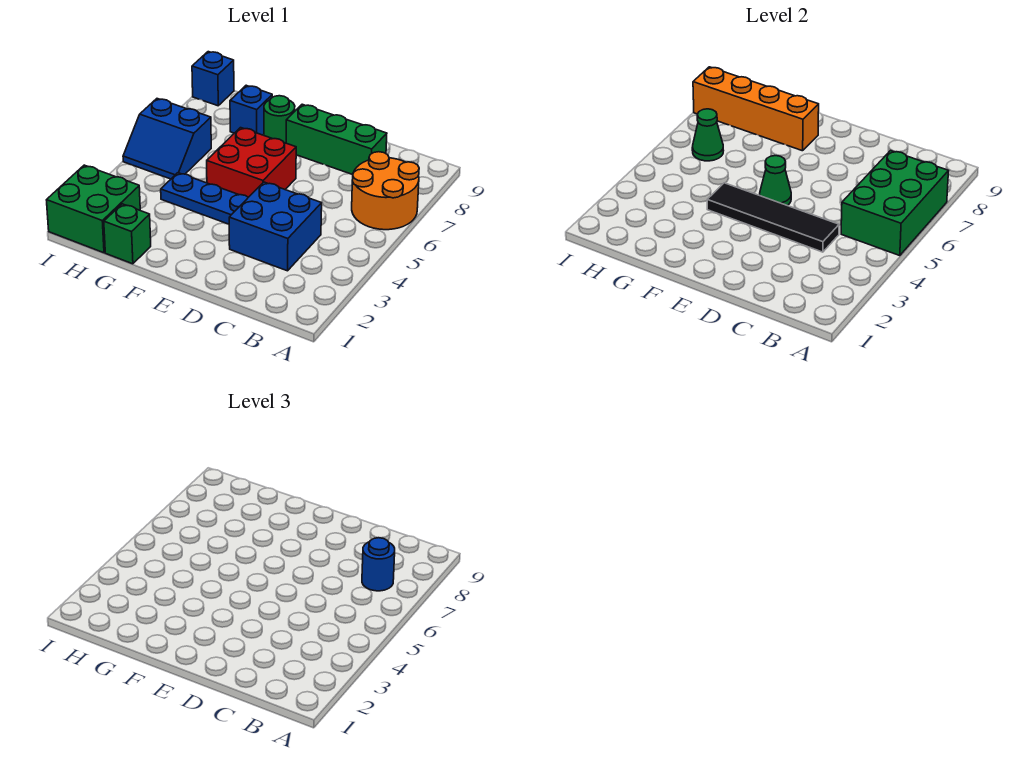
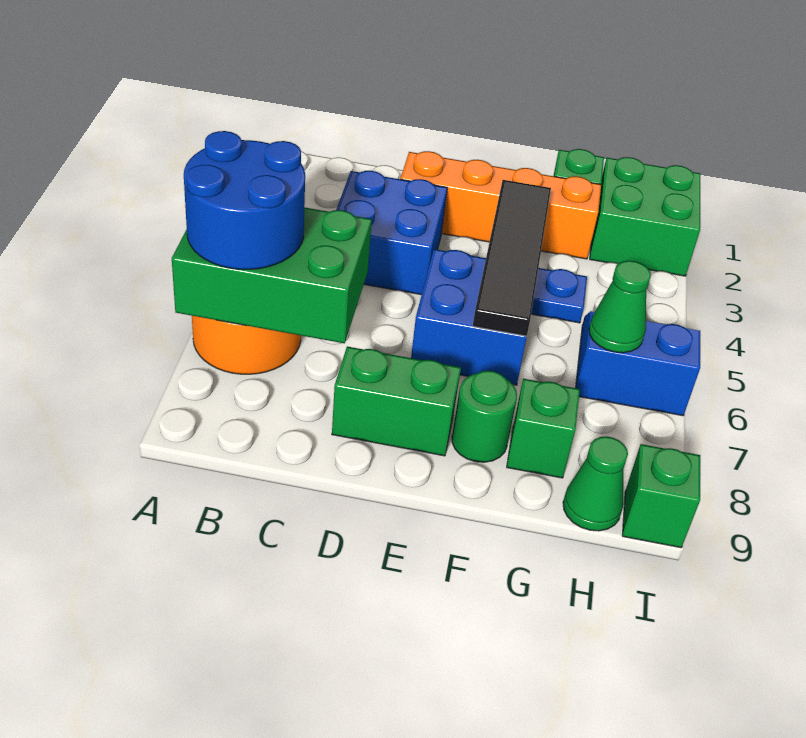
green 2x3 brick [841,151,948,256] -> green 2x3 brick turned to [172,207,372,343]
blue 1x1 round brick [362,538,395,591] -> blue 2x2 round brick [184,131,305,269]
black 1x4 tile [707,183,839,252] -> black 1x4 tile turned to [473,180,551,336]
green 1x3 brick [286,104,387,174] -> green 1x2 brick [332,347,461,456]
red 2x2 brick [207,128,296,197] -> blue 2x2 brick [411,249,527,385]
green 1x1 cone [760,156,791,206] -> green 1x1 cone moved to [563,436,628,531]
orange 1x4 brick [693,67,819,151] -> orange 1x4 brick moved to [401,151,601,259]
blue 1x1 brick [230,85,272,135] -> green 1x1 brick [507,379,580,478]
blue 1x1 brick [192,52,234,106] -> green 1x1 brick [622,444,700,548]

